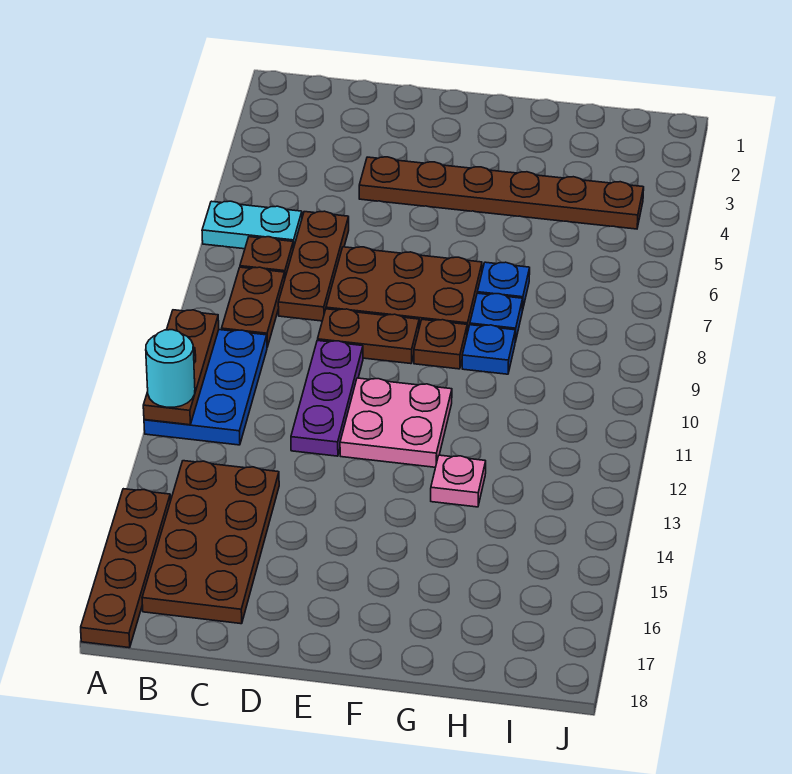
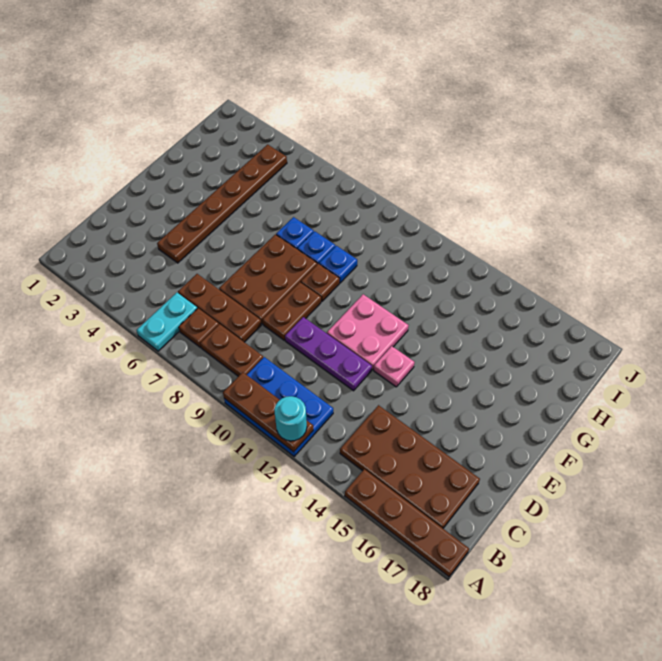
pink 1x1 plate [431,455,486,507] -> pink 1x1 plate moved to [374,346,415,387]

